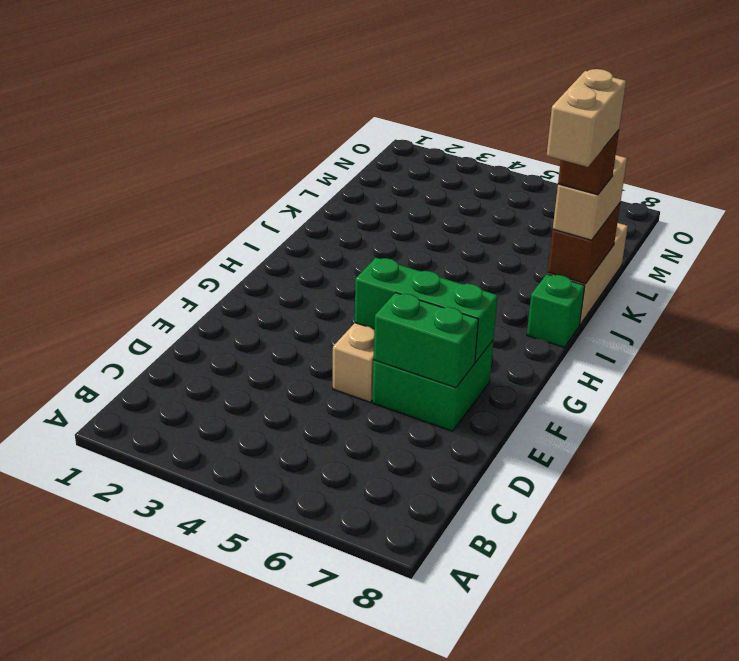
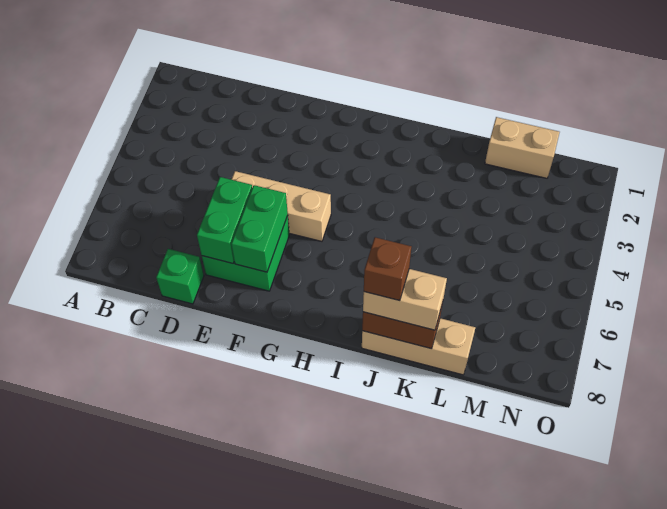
green 1x3 brick [355,258,498,362] -> green 1x2 brick [231,185,288,272]
green 1x1 brick [527,274,585,347] -> green 1x1 brick moved to [156,249,204,304]
tan 1x2 brick [547,69,626,167] -> tan 1x2 brick moved to [485,117,560,178]

